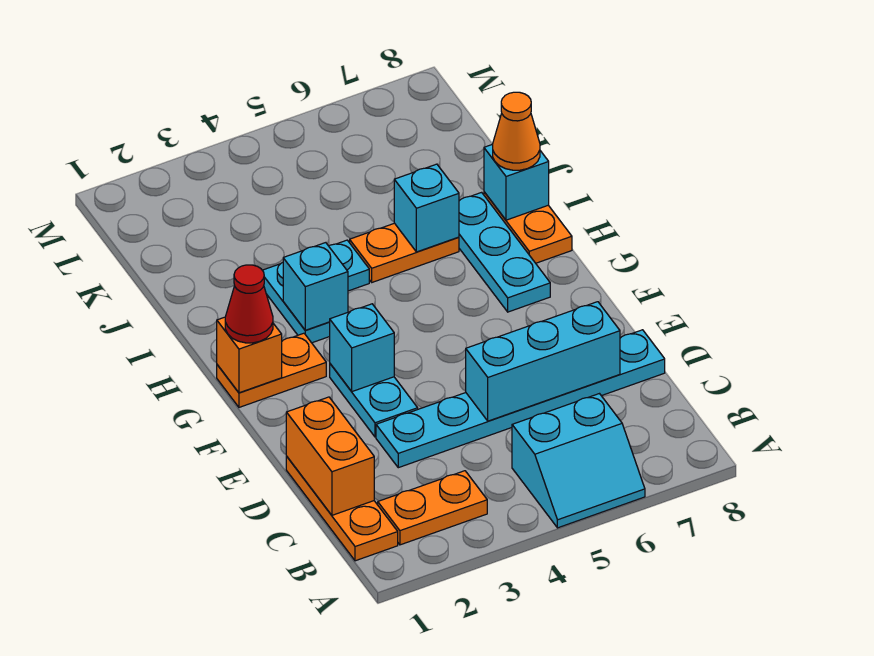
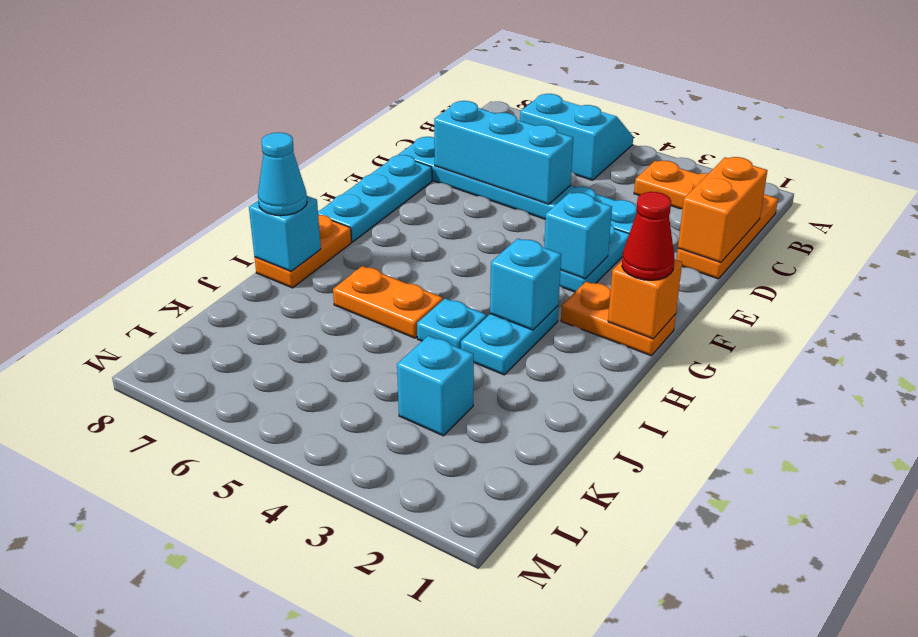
cyan 1x3 plate [459,192,550,312] -> cyan 1x3 plate moved to [318,155,432,242]
cyan 1x1 brick [394,164,459,252] -> cyan 1x1 brick moved to [397,336,474,436]
orange 1x1 cone [493,92,540,170] -> cyan 1x1 cone [258,132,307,216]

